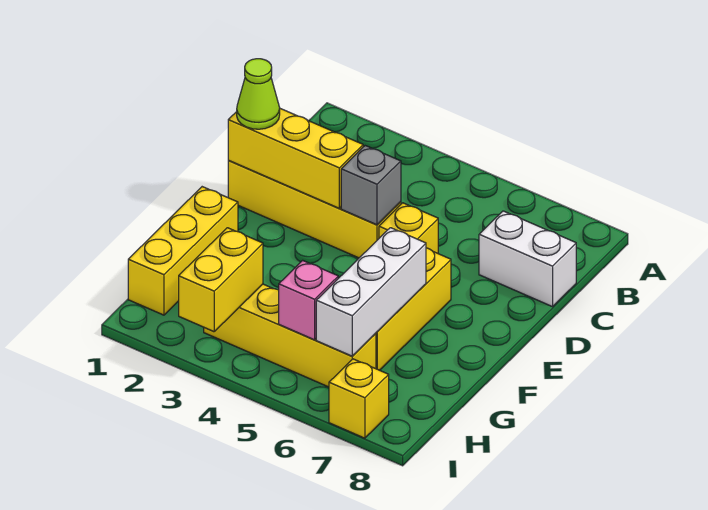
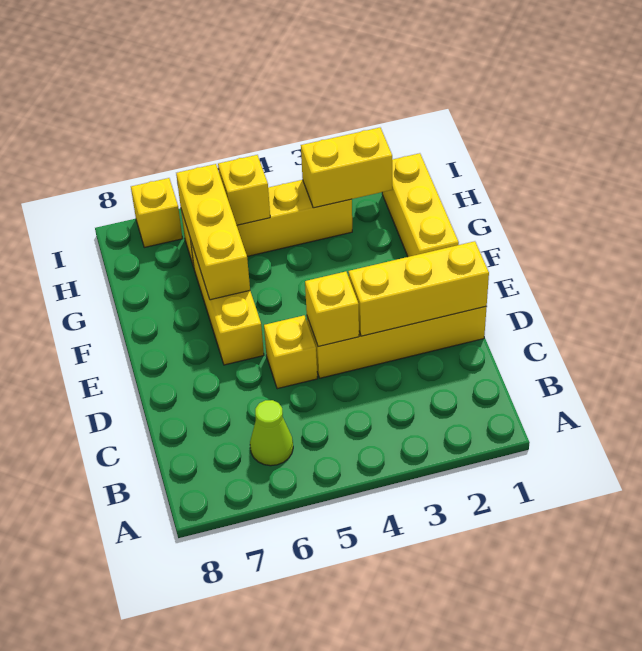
white 1x2 brick [479,211,576,307] -> none
lime 1x1 cone [237,59,280,129] -> lime 1x1 cone moved to [250,400,293,466]
grey 1x1 brick [341,146,401,225] -> yellow 1x1 brick [305,272,359,347]
white 1x3 brick [316,228,426,356] -> yellow 1x3 brick [176,164,250,300]
yellow 1x2 brick [179,228,263,332] -> yellow 1x2 brick turned to [301,128,392,208]
pink 1x1 brick [279,260,338,340] -> yellow 1x1 brick [218,155,270,225]

